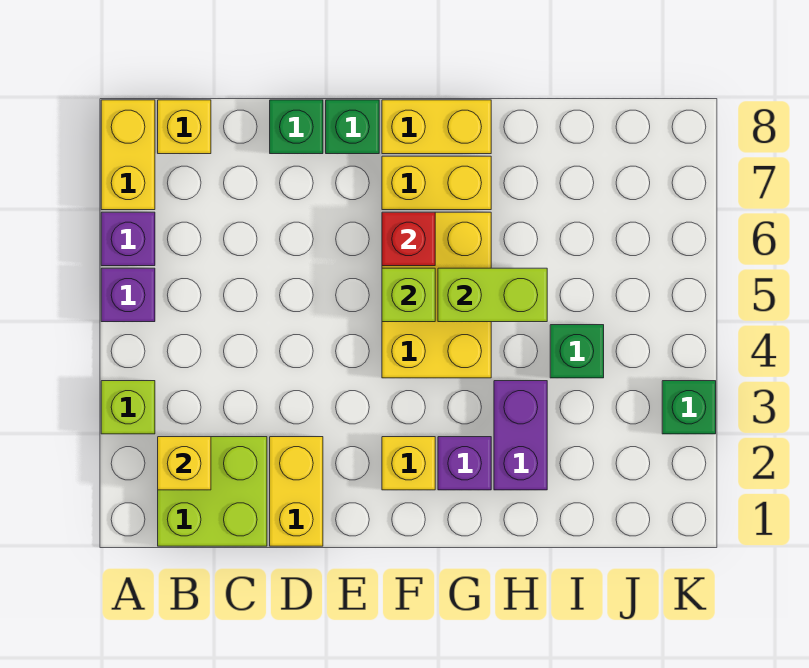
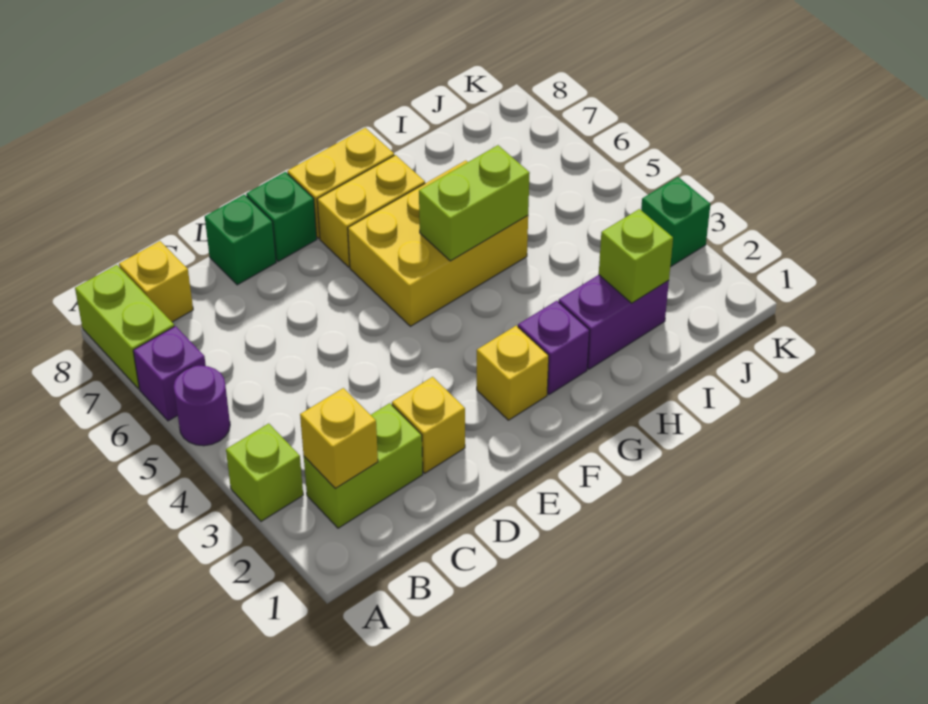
purple 1x1 brick [101,268,155,322] -> purple 1x1 round brick [174,366,230,446]
yellow 1x2 brick [101,100,155,210] -> lime 1x2 brick [75,265,174,389]
lime 2x2 brick [158,437,267,546] -> lime 1x2 brick [304,403,423,528]
yellow 1x2 brick [270,437,323,546] -> yellow 1x1 brick [392,377,465,473]
yellow 2x3 brick [382,212,491,378] -> yellow 2x3 brick turned to [348,160,528,326]
lime 1x1 brick [382,268,435,322] -> lime 1x1 brick moved to [599,209,673,303]
red 1x1 brick [382,212,435,266] -> none
purple 1x2 brick [494,381,547,490] -> purple 1x2 brick turned to [559,275,669,369]
green 1x1 brick [550,325,604,378] -> none

